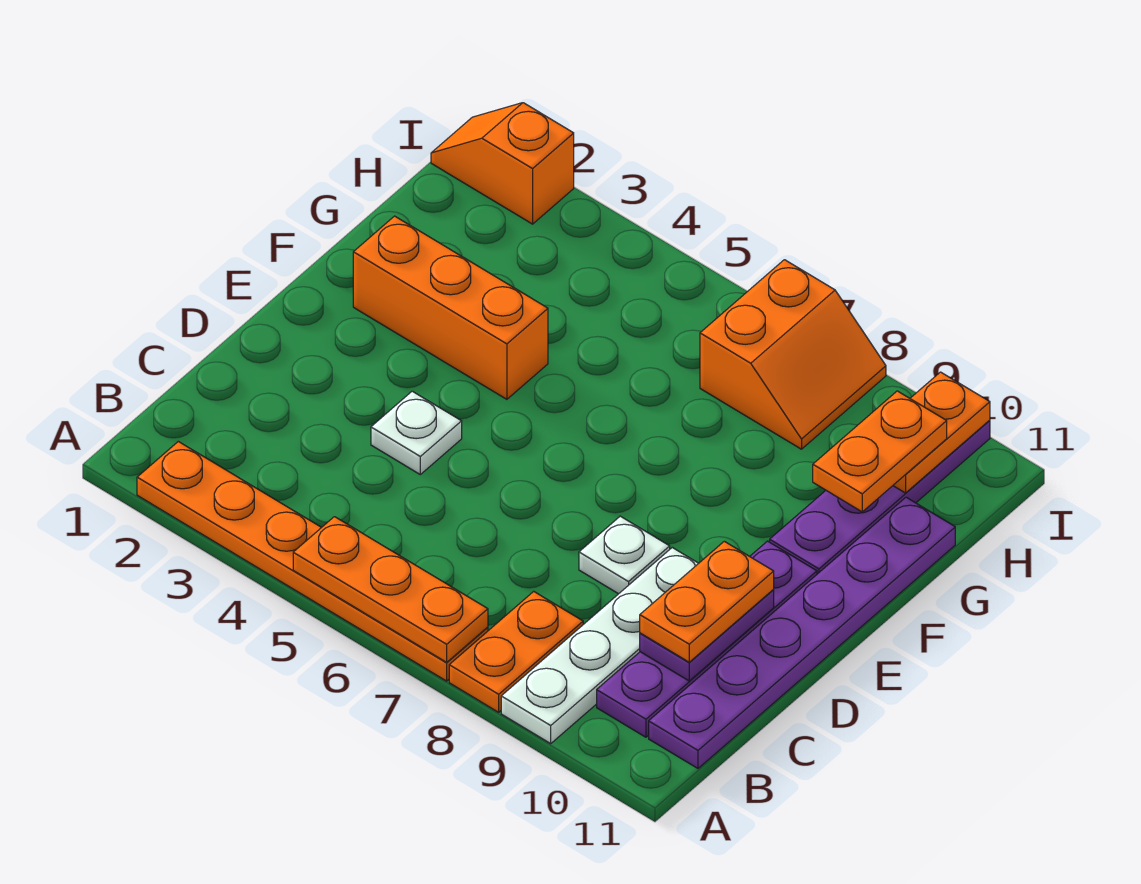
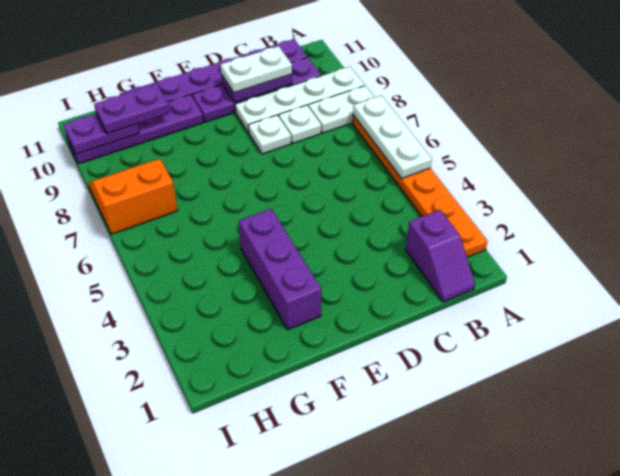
orange 1x3 plate [293,517,488,662] -> white 1x3 plate [353,95,432,179]
orange 1x2 plate [449,591,583,712] -> white 1x2 plate [309,86,375,133]
none -> purple 1x2 slope [406,210,475,302]
orange 1x2 plate [640,541,774,662] -> white 1x2 plate [221,46,292,93]
white 1x1 plate [371,391,462,474] -> white 1x1 plate moved to [279,105,321,143]
orange 1x3 brick [353,216,548,399] -> purple 1x3 brick [239,209,321,330]
orange 1x2 plate [813,391,947,512] -> purple 1x2 plate [94,84,170,134]
orange 1x2 plate [893,372,990,493] -> purple 1x2 plate [63,114,139,154]
orange 1x2 slope [431,103,574,224] -> none

